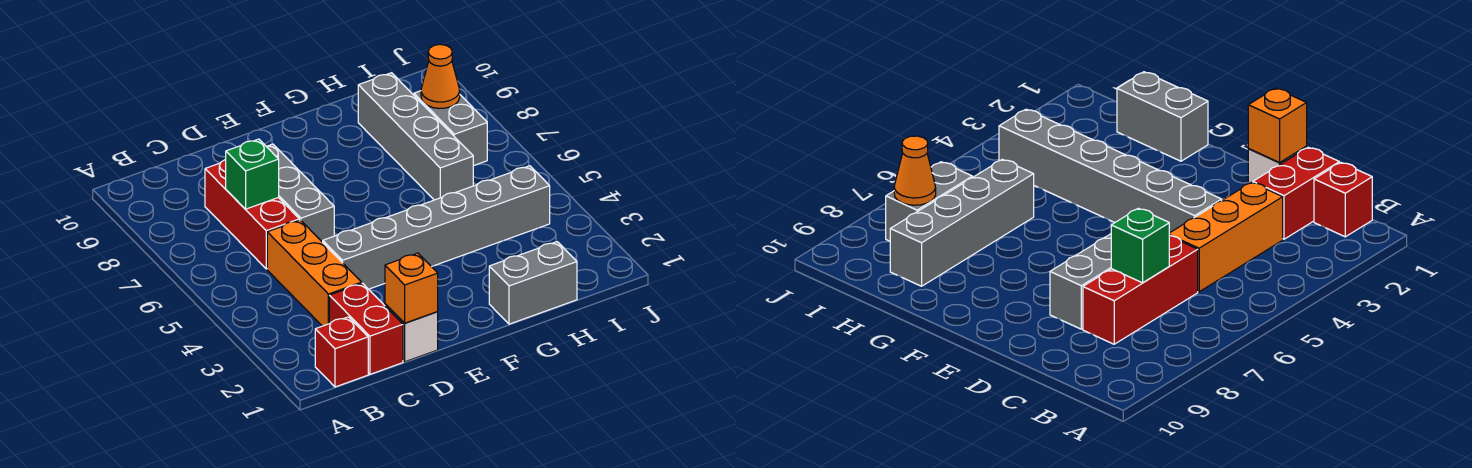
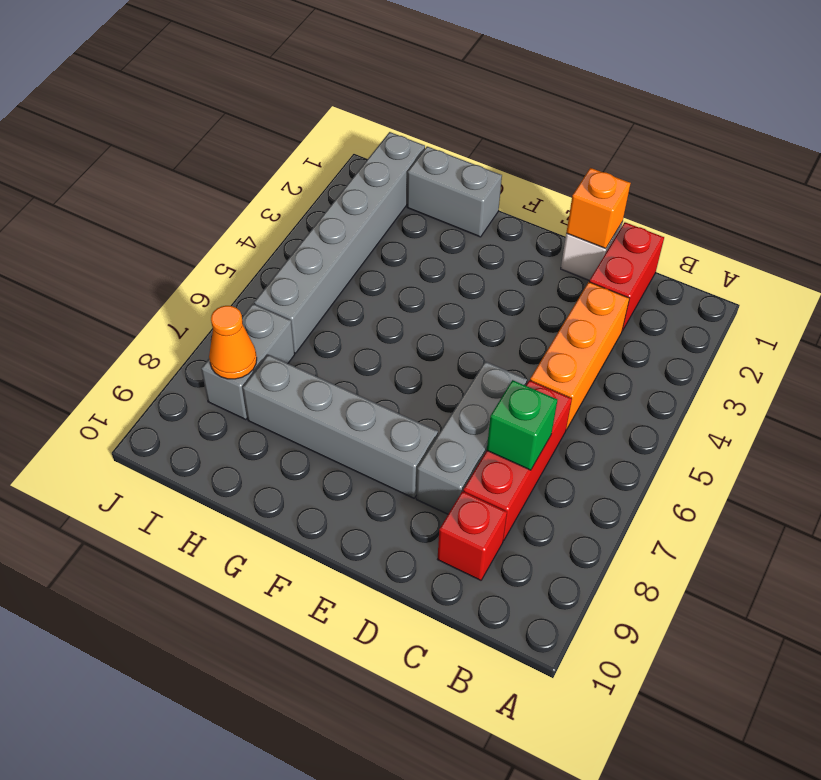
red 1x1 brick [315,317,368,387] -> red 1x1 brick moved to [437,491,507,580]
grey 1x6 brick [323,166,550,289] -> grey 1x6 brick turned to [254,132,425,353]
grey 1x4 brick [358,73,473,200] -> grey 1x4 brick turned to [243,355,438,498]

